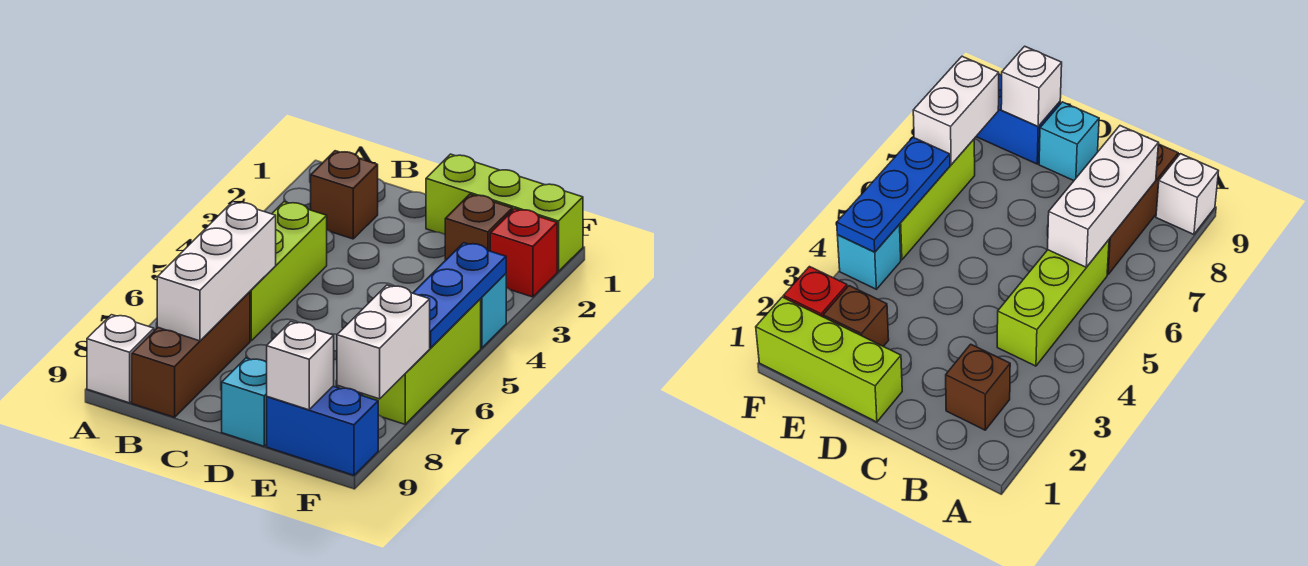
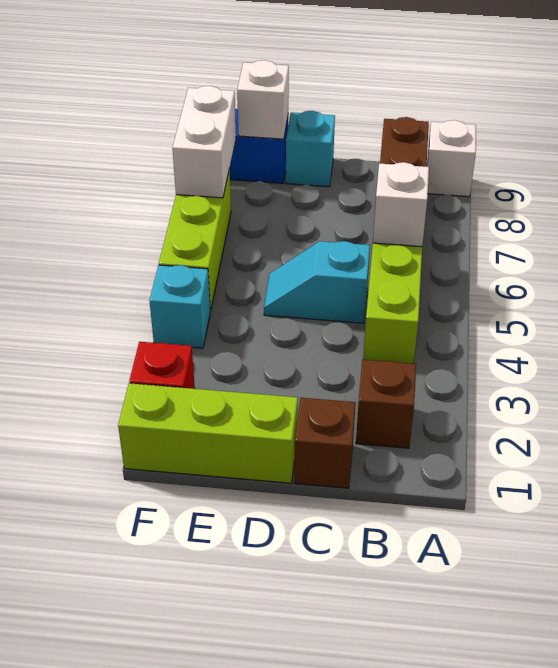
white 1x3 brick [157,202,276,341] -> white 1x1 brick [373,162,429,247]
none -> cyan 1x2 slope [264,241,370,323]
brown 1x1 brick [445,194,512,261] -> brown 1x1 brick moved to [294,398,356,488]
blue 1x3 plate [413,243,506,348] -> none

